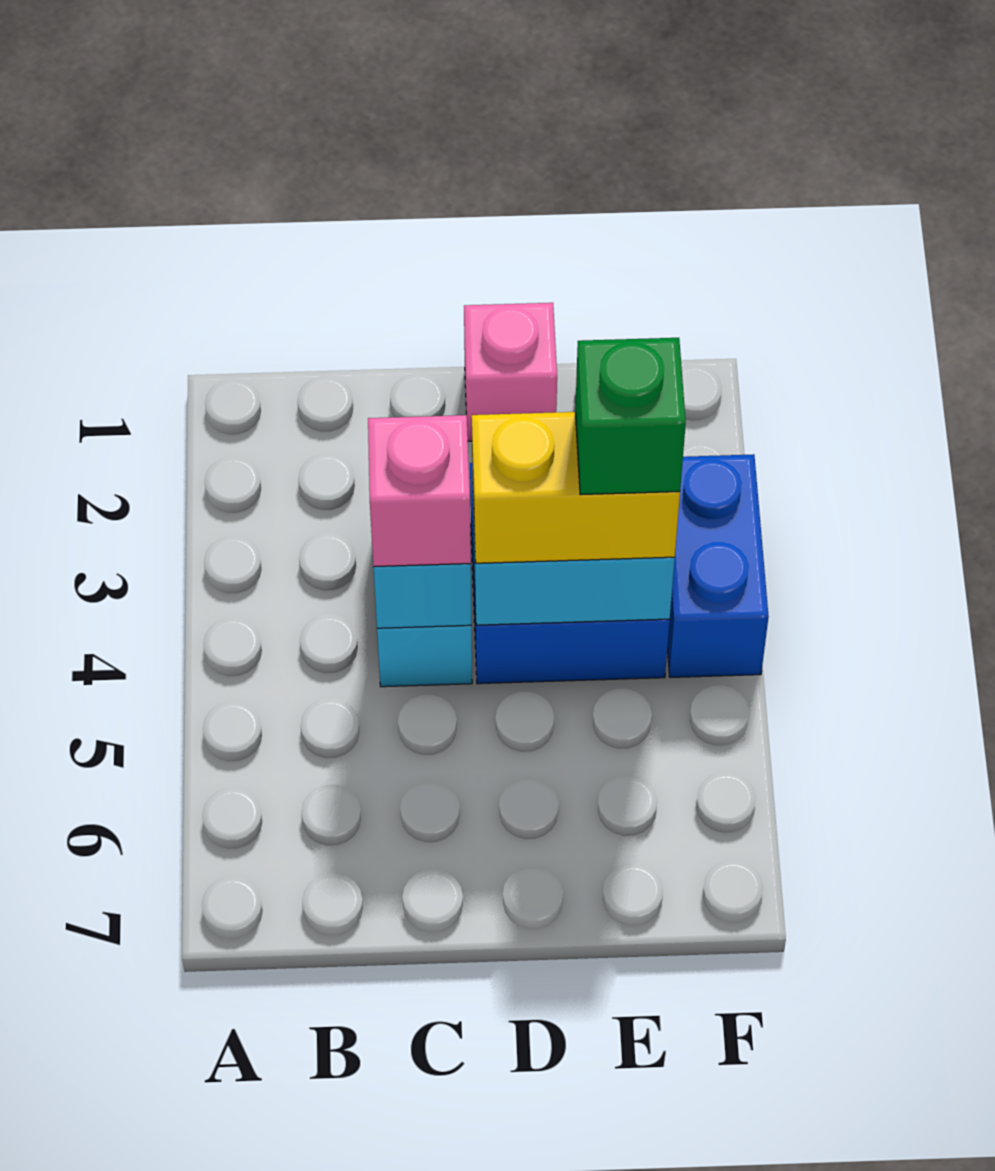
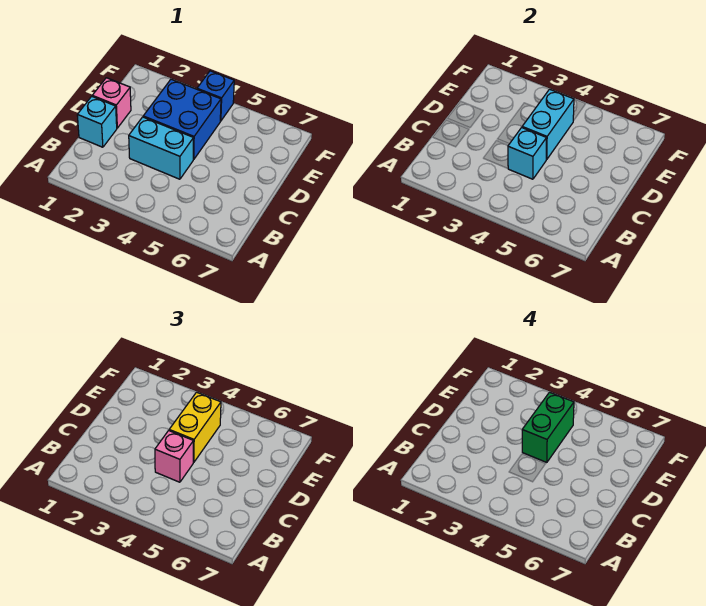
none -> cyan 1x1 brick [77,96,117,147]
green 1x1 brick [575,338,686,495] -> green 1x2 brick [522,392,574,462]
blue 1x2 brick [667,454,769,677] -> blue 1x1 brick [197,71,234,121]

